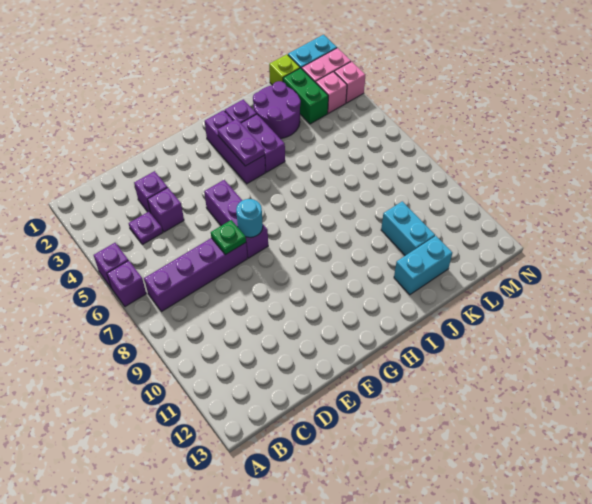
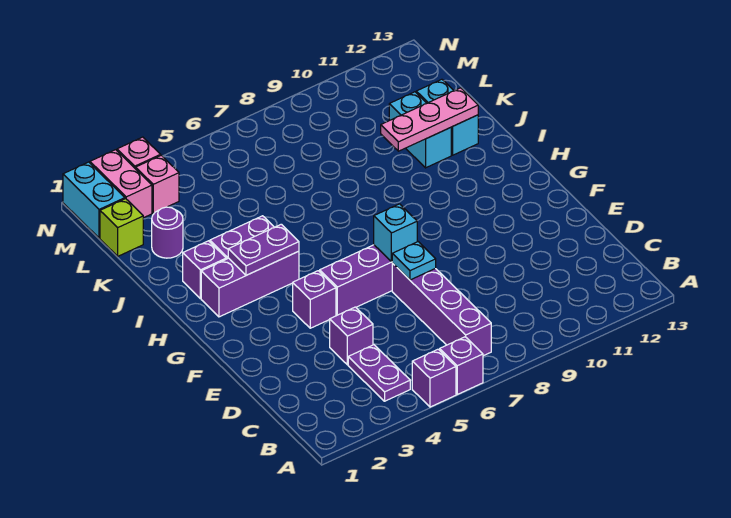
purple 1x1 plate [129,212,163,245] -> purple 1x2 plate [348,345,410,401]
purple 1x1 brick [134,171,168,212] -> purple 1x1 brick moved to [293,271,336,328]
green 1x1 plate [211,220,246,255] -> cyan 1x1 plate [392,242,436,280]
cyan 1x1 round brick [236,199,263,237] -> cyan 1x1 brick [374,204,417,262]
purple 2x2 round brick [253,81,301,139] -> purple 1x1 round brick [152,207,183,258]
none -> pink 1x3 plate [381,88,478,151]
cyan 1x2 brick [381,201,435,256] -> cyan 1x2 brick turned to [389,92,451,168]
green 1x2 brick [283,68,328,124] -> none

